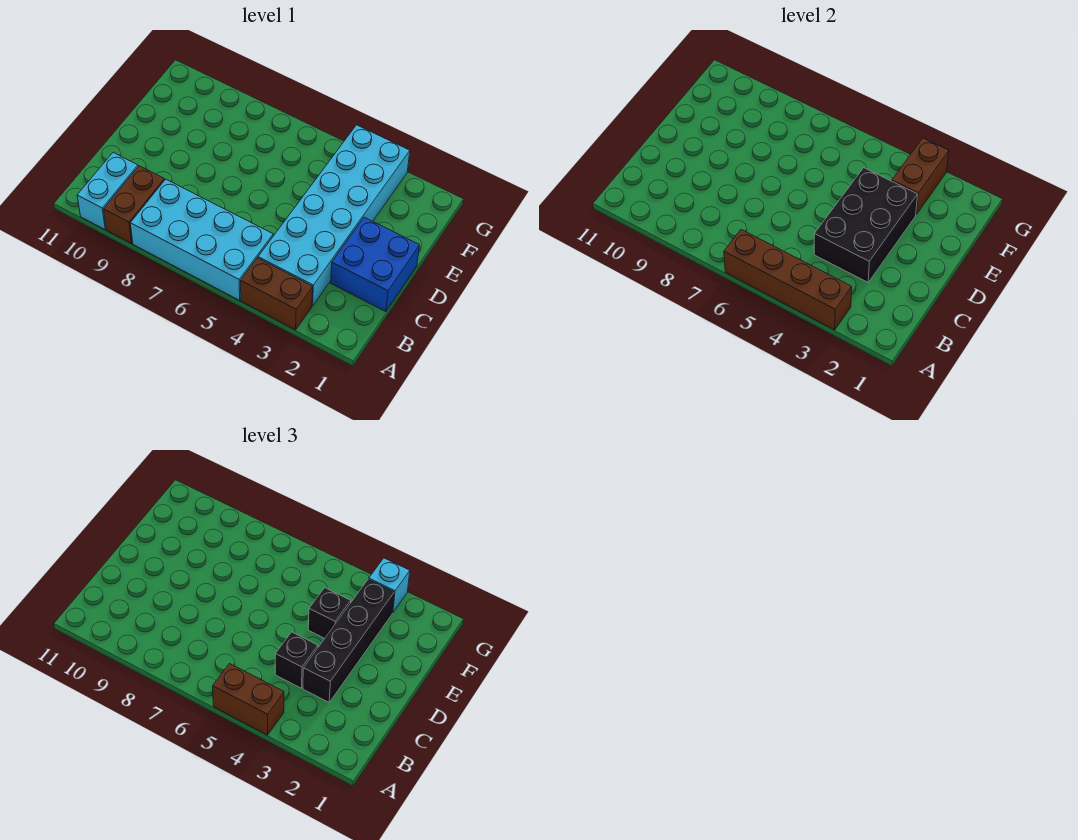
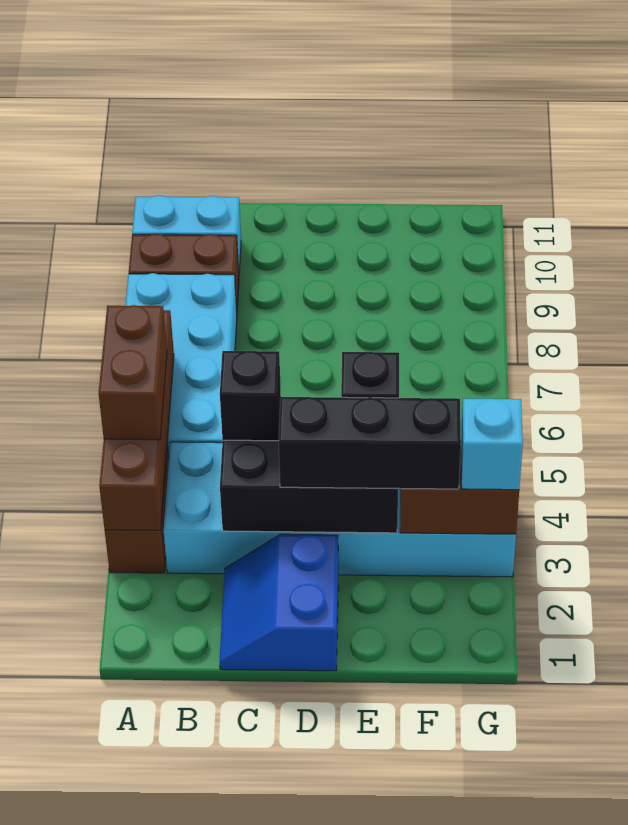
blue 2x2 brick [331,217,420,312] -> blue 2x2 slope [220,534,338,671]
black 1x4 brick [303,579,394,702] -> black 1x3 brick [279,397,461,489]

